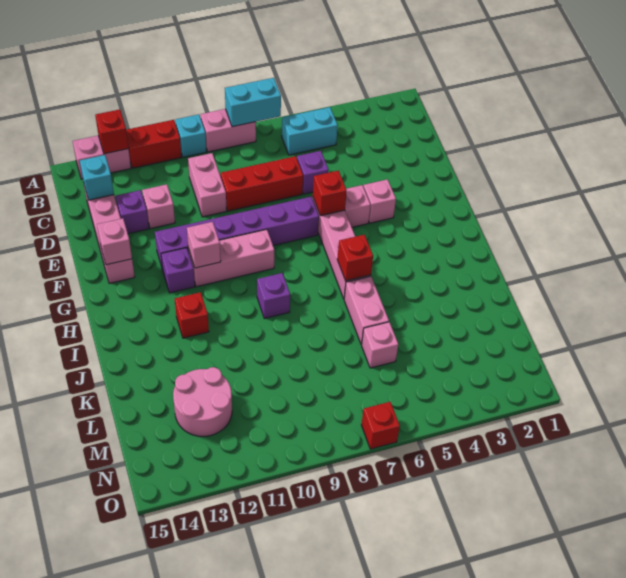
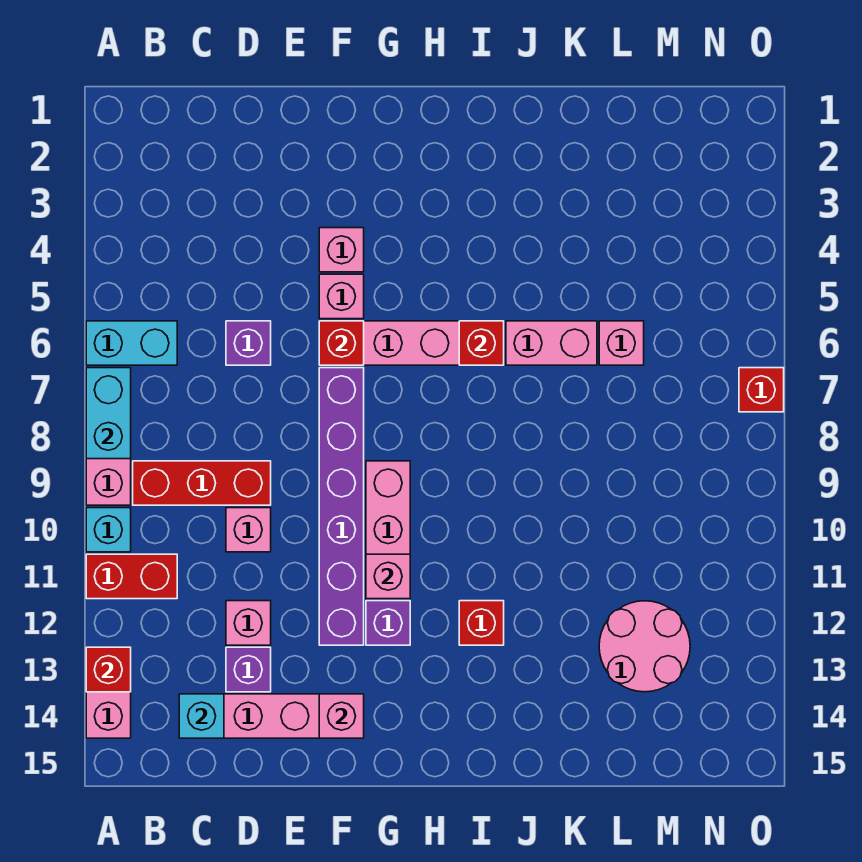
red 1x2 brick [126,120,182,168] -> red 1x2 brick turned to [86,554,177,599]
cyan 1x2 brick [282,107,338,155] -> cyan 1x2 brick turned to [86,321,177,365]
pink 1x2 brick [188,153,227,217] -> pink 1x1 brick [226,508,271,552]
red 1x3 brick [221,156,303,211] -> red 1x3 brick turned to [133,461,271,505]
purple 1x1 brick [257,273,290,319] -> none

